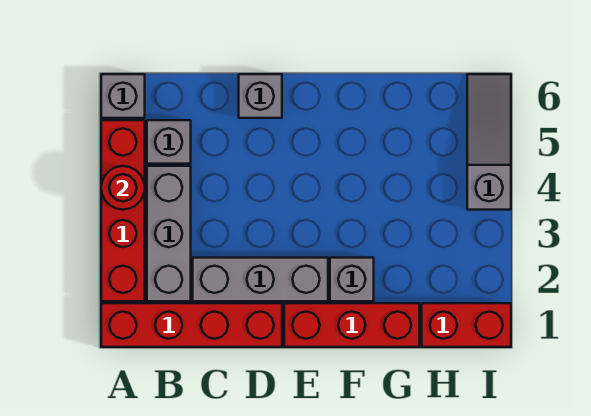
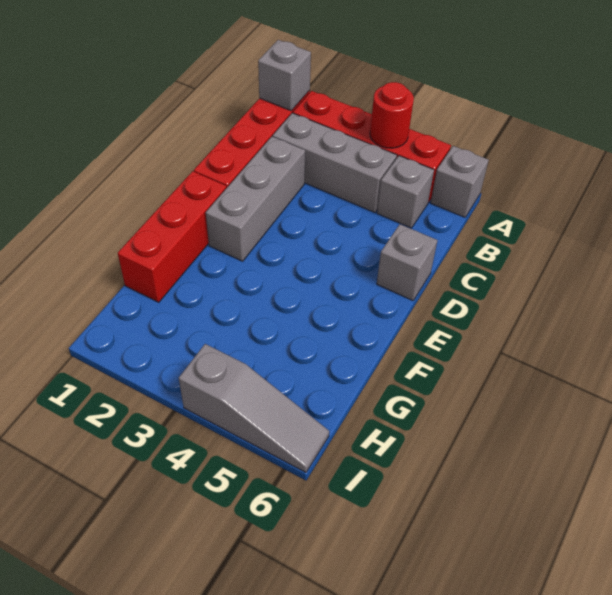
grey 1x1 brick [330,258,374,301] -> grey 1x1 brick moved to [258,40,311,111]
red 1x2 brick [422,303,511,347] -> none

